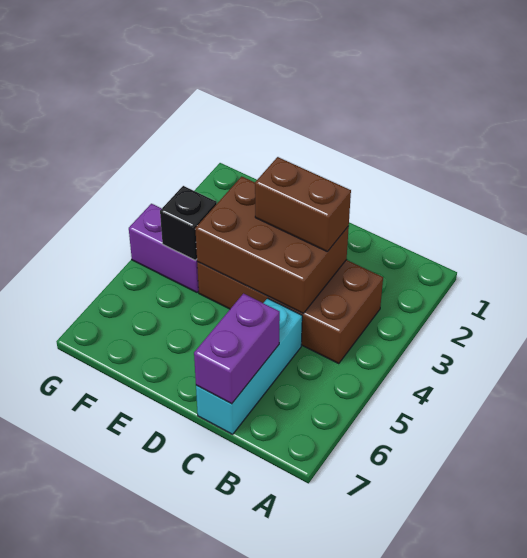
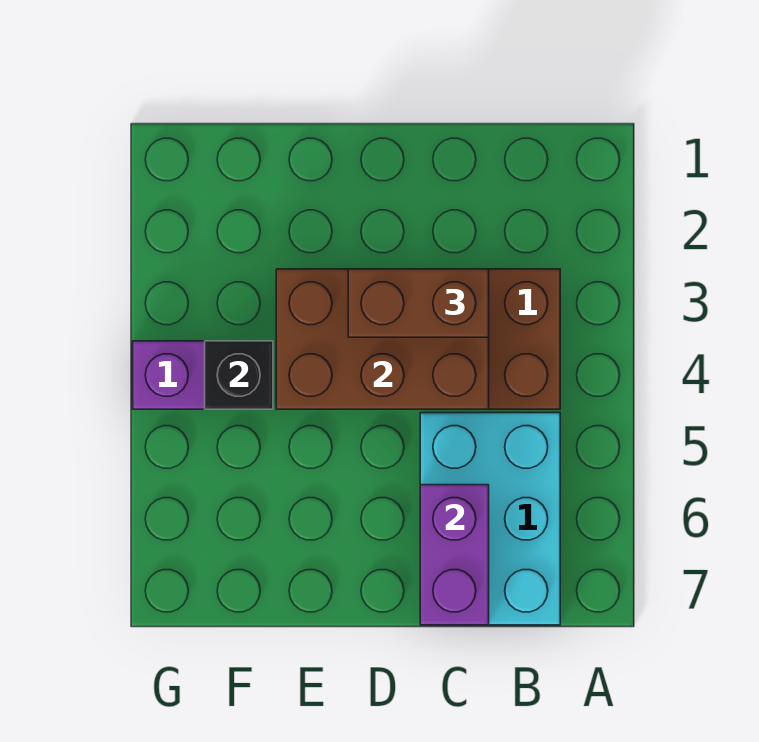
cyan 1x3 brick [196,298,302,434] -> cyan 2x3 brick [420,413,560,625]

